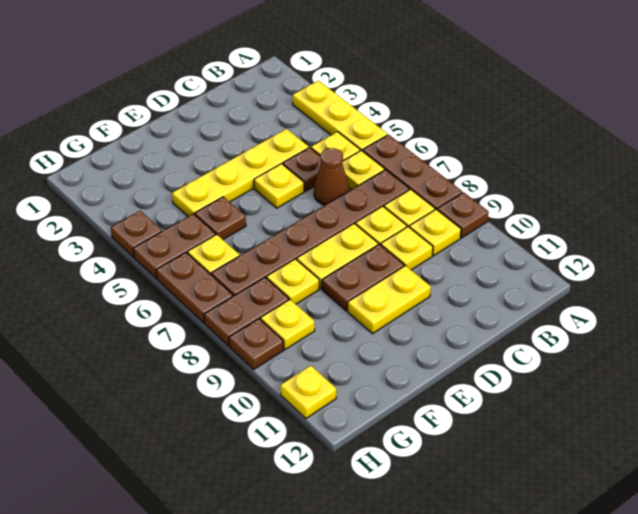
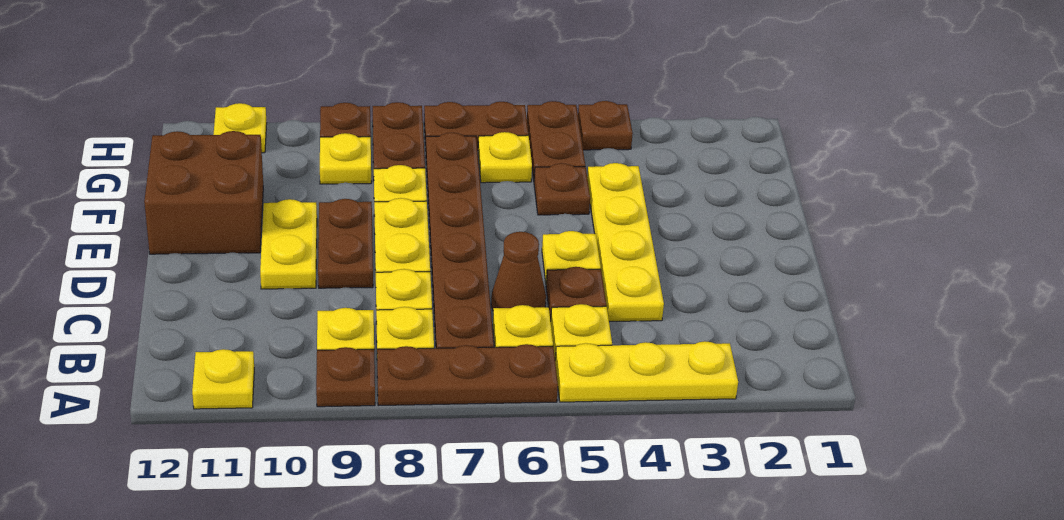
yellow 1x1 plate [381,227,433,270] -> yellow 1x1 plate moved to [192,349,254,409]
none -> brown 2x2 brick [144,131,263,254]

